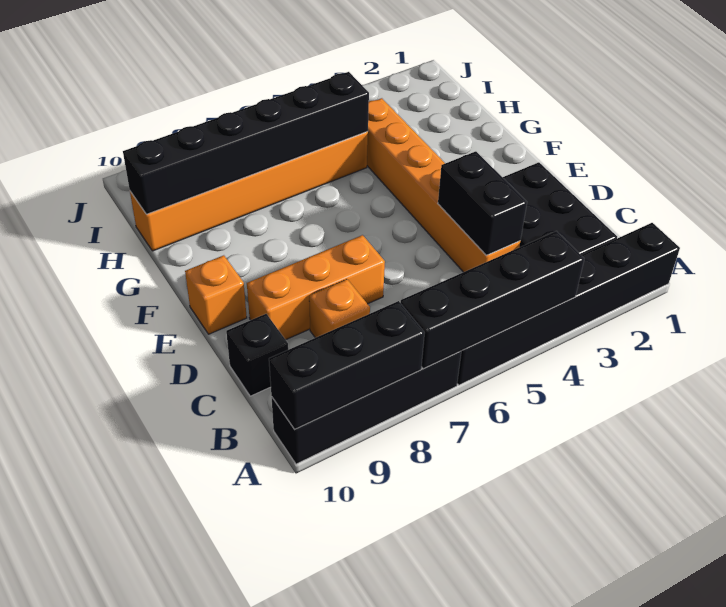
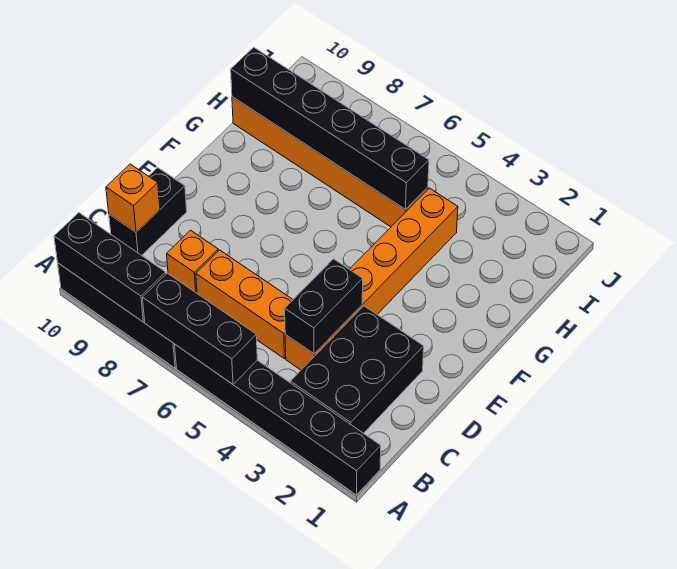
black 1x4 brick [401,231,584,369] -> black 1x3 brick [142,273,257,384]
black 1x1 brick [226,314,288,396] -> black 1x2 brick [109,168,187,255]
orange 1x3 brick [247,235,385,340] -> orange 1x3 brick moved to [196,250,293,359]
orange 1x1 brick [185,255,247,334] -> orange 1x1 brick moved to [106,164,160,232]

